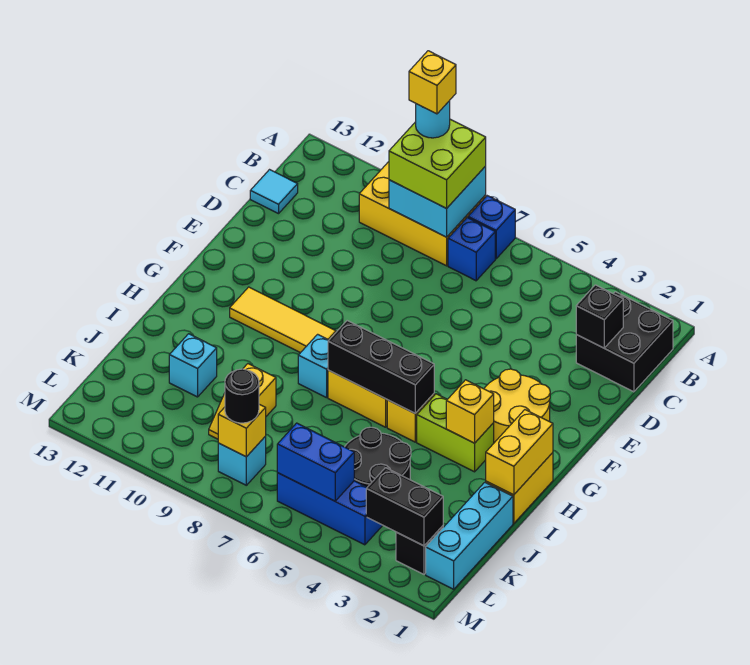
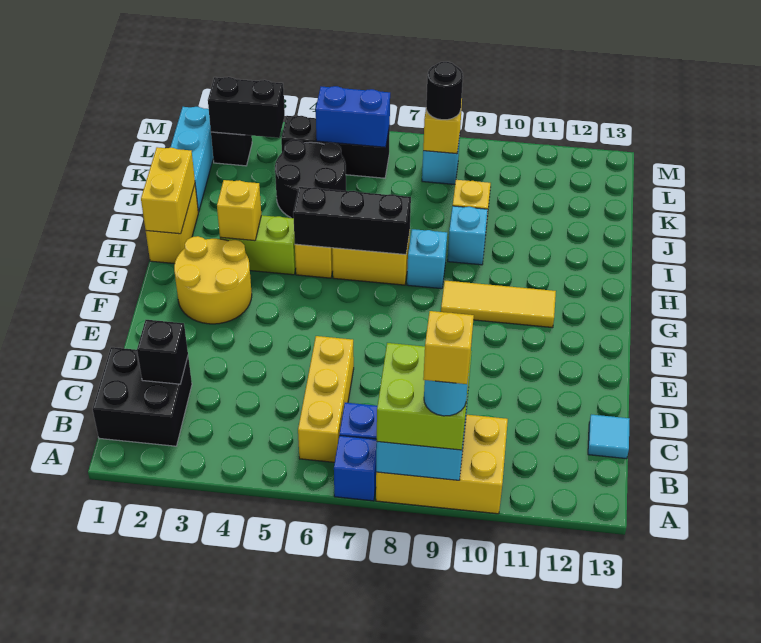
none -> yellow 1x3 brick [298,336,354,462]
cyan 1x1 brick [169,334,217,397] -> cyan 1x1 brick moved to [448,206,488,265]
blue 1x3 brick [277,473,383,545] -> black 1x3 brick [281,116,390,178]

